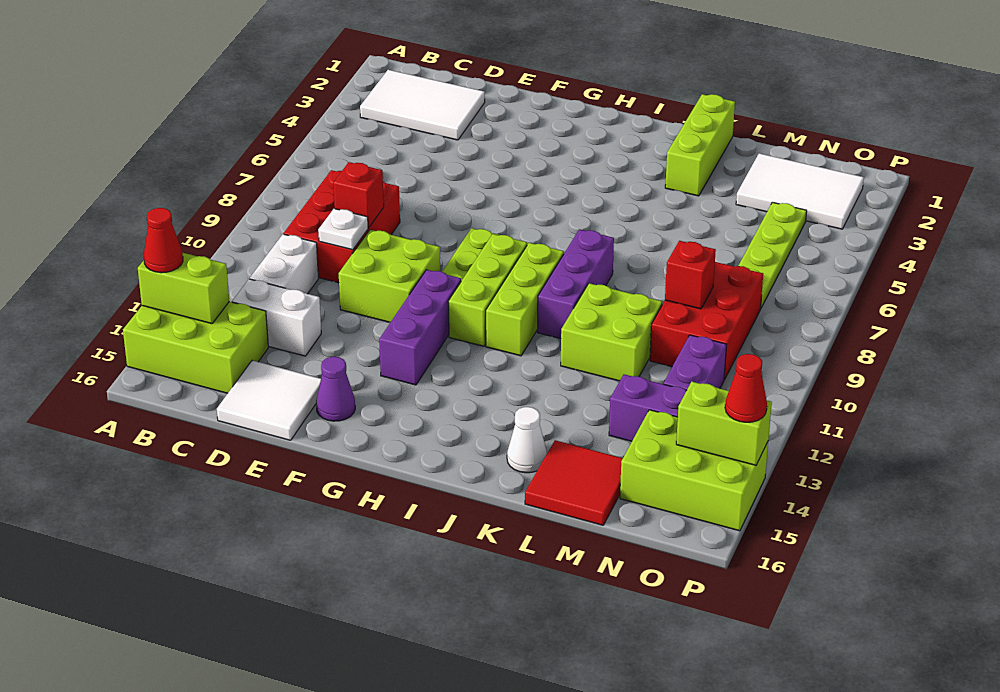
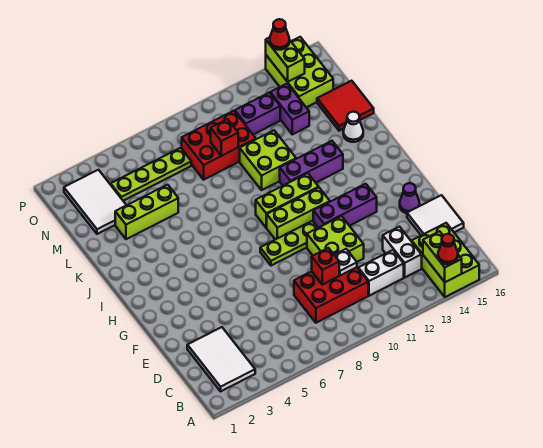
purple 1x3 brick [537,229,614,339] -> purple 1x3 brick moved to [280,141,343,186]
lime 1x3 brick [665,94,735,196] -> lime 1x3 brick moved to [115,185,178,239]

